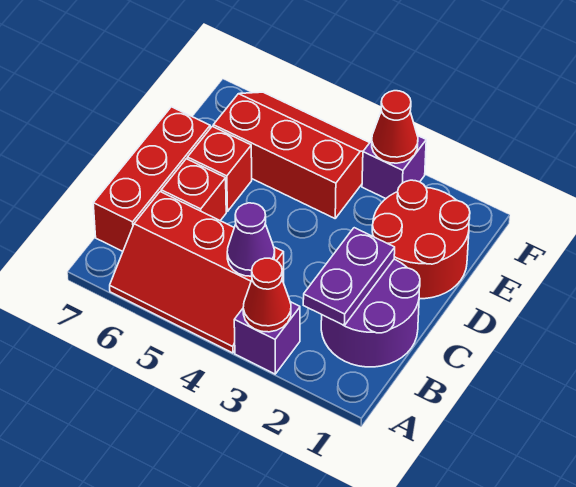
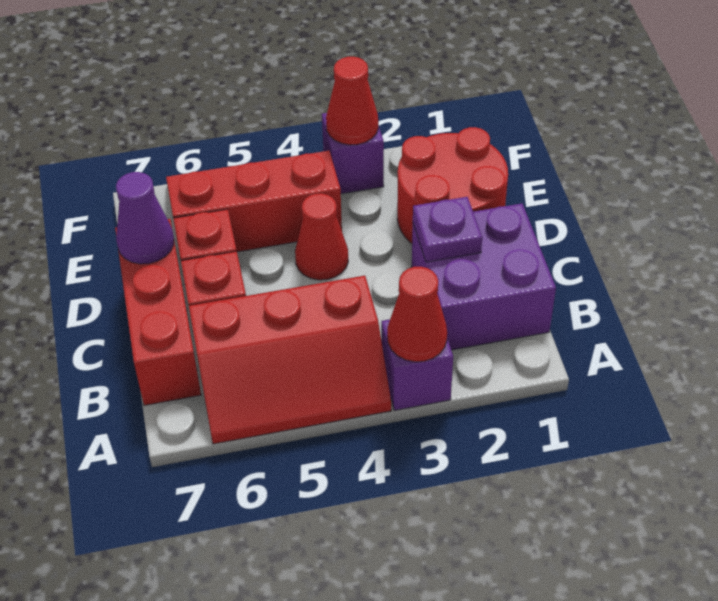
purple 2x2 round brick [321,259,420,367] -> purple 2x2 brick [412,203,556,350]
purple 1x2 plate [303,228,395,326] -> purple 1x1 plate [413,197,482,262]
purple 1x1 cone [227,203,275,276] -> purple 1x1 cone moved to [116,172,174,264]
none -> red 1x1 cone [295,193,348,280]

